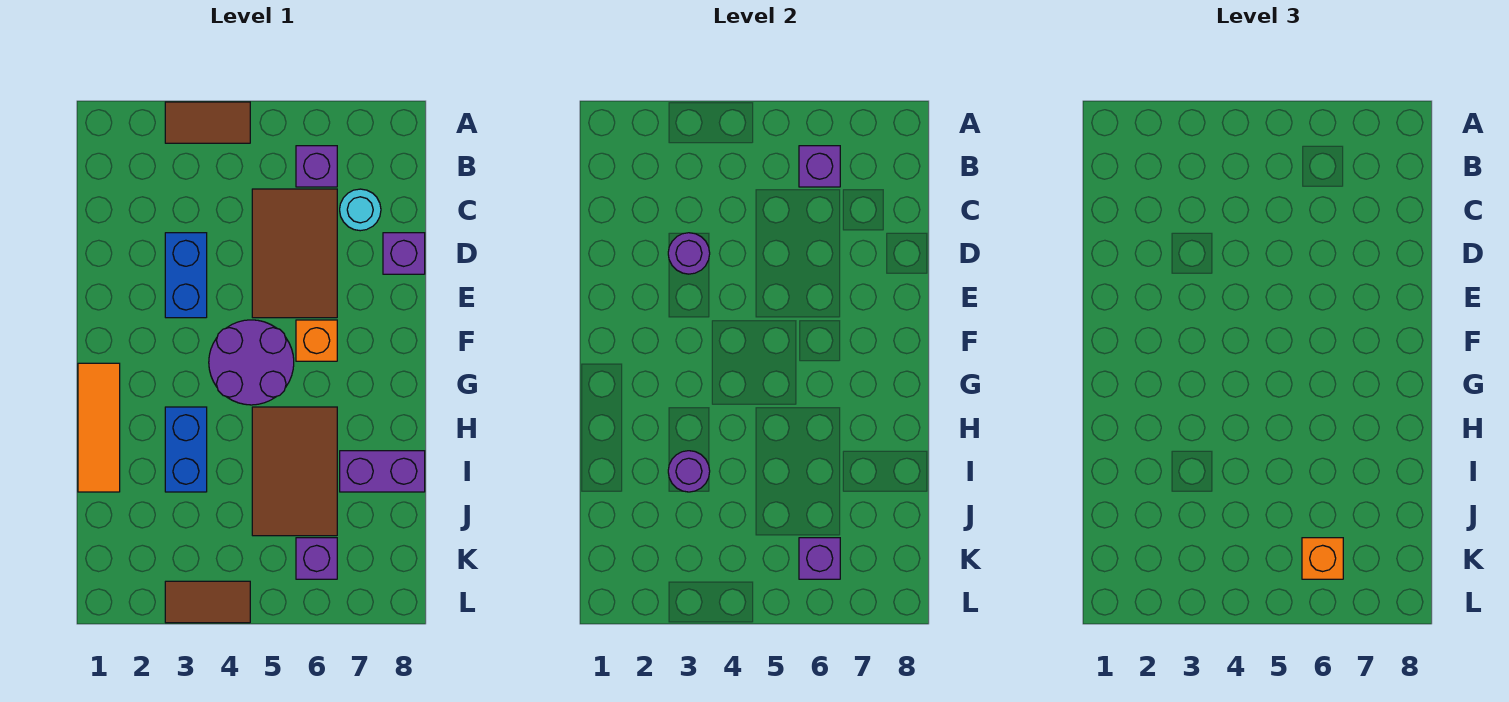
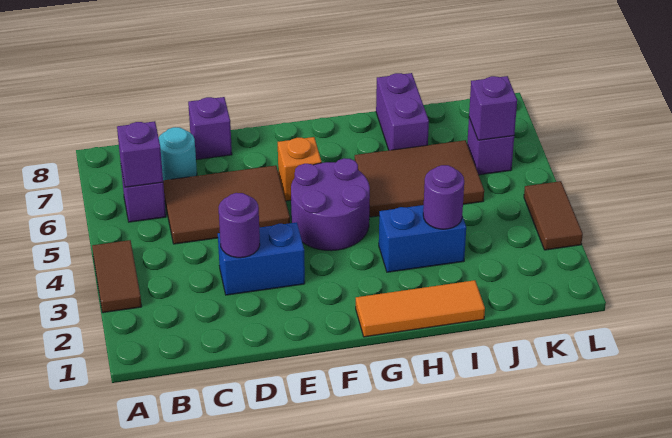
orange 1x1 brick [1302,538,1343,579] -> none

